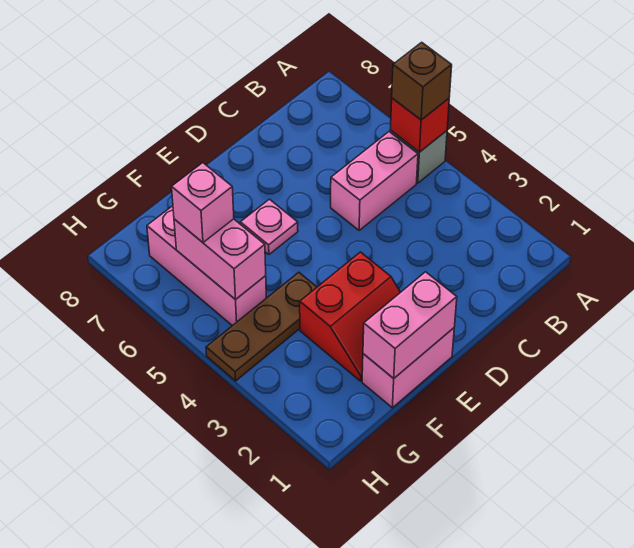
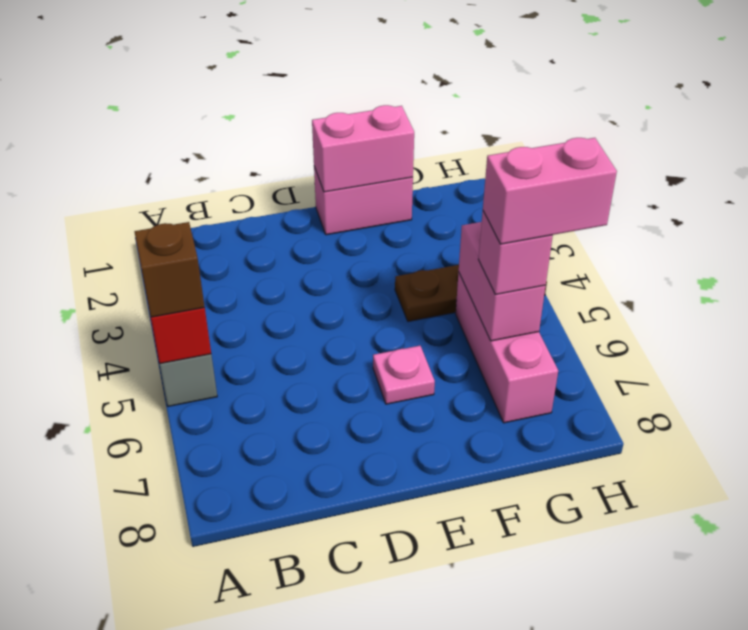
pink 1x2 brick [331,132,418,230] -> pink 1x2 brick moved to [483,138,617,244]
red 2x2 slope [300,252,400,381] -> none

